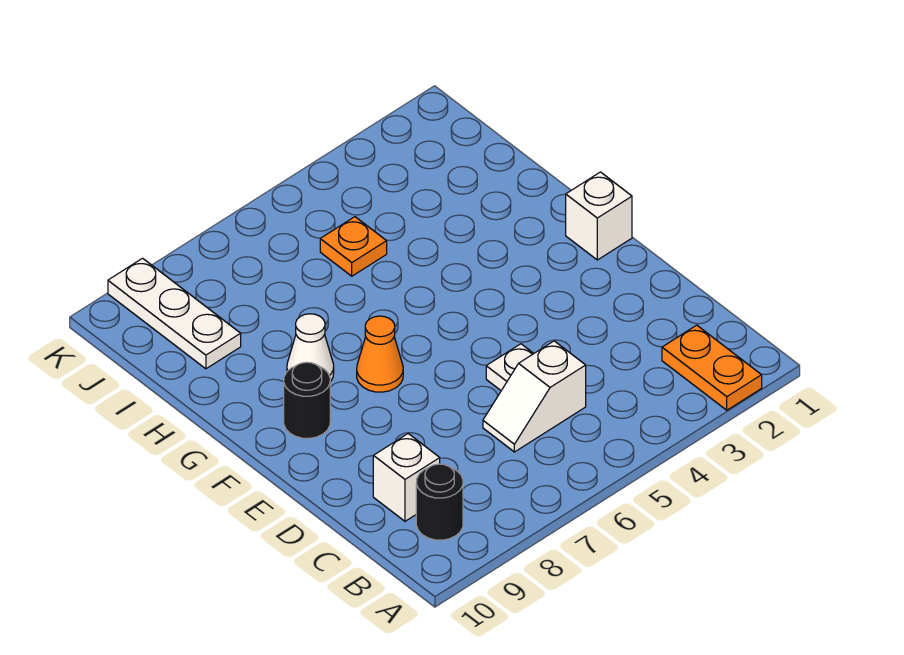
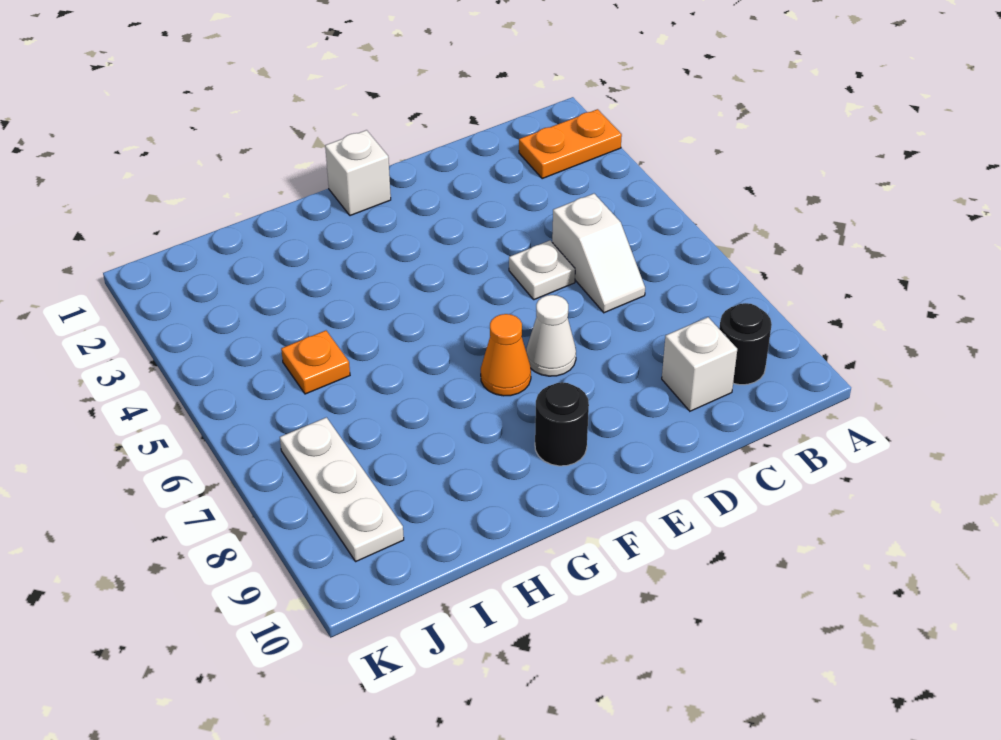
white 1x1 cone [287,314,334,382] -> white 1x1 cone moved to [526,295,576,376]
white 1x3 plate [108,258,241,369] -> white 1x3 plate turned to [280,417,404,561]

